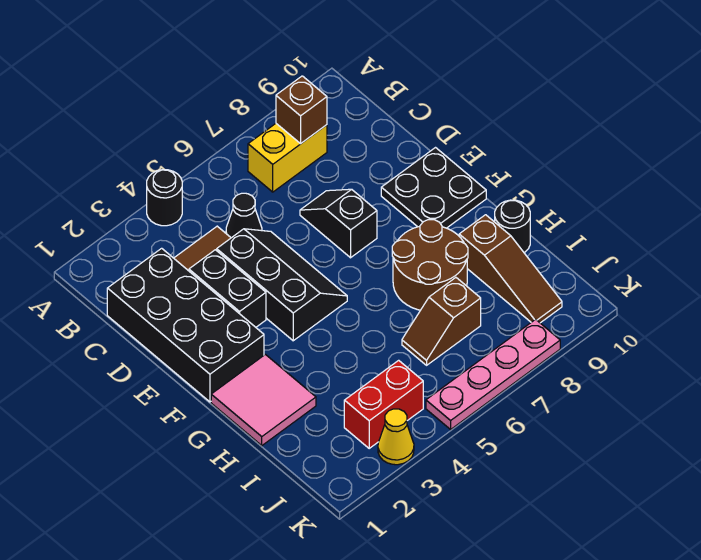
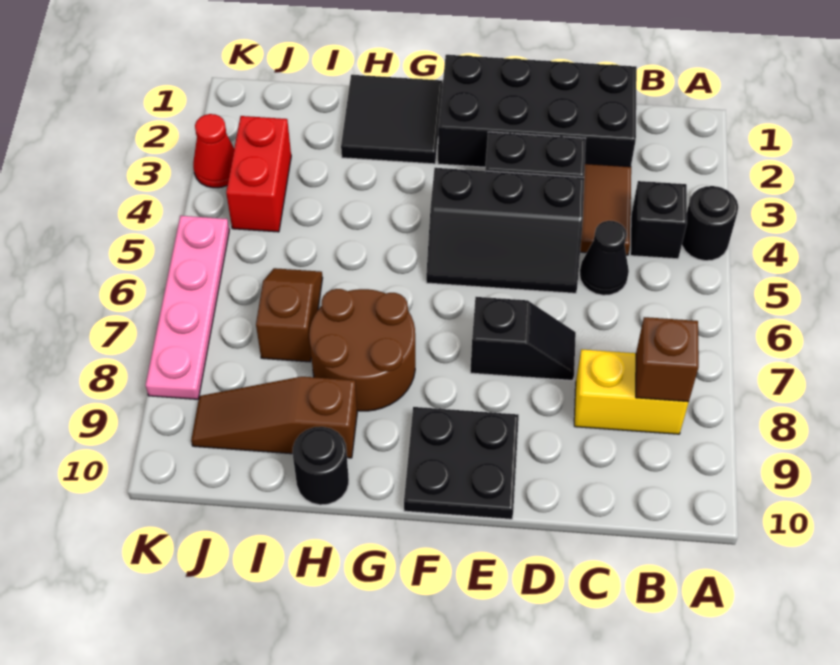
none -> black 1x1 brick [630,181,687,259]
yellow 1x2 brick [248,124,327,192] -> yellow 1x2 brick turned to [574,349,689,434]
pink 2x2 tile [211,354,316,446] -> black 2x2 tile [341,75,443,164]
yellow 1x1 cone [378,409,414,465] -> red 1x1 cone [193,114,234,188]

